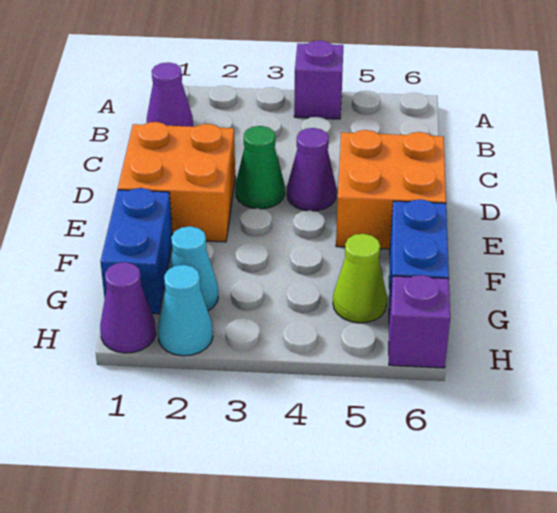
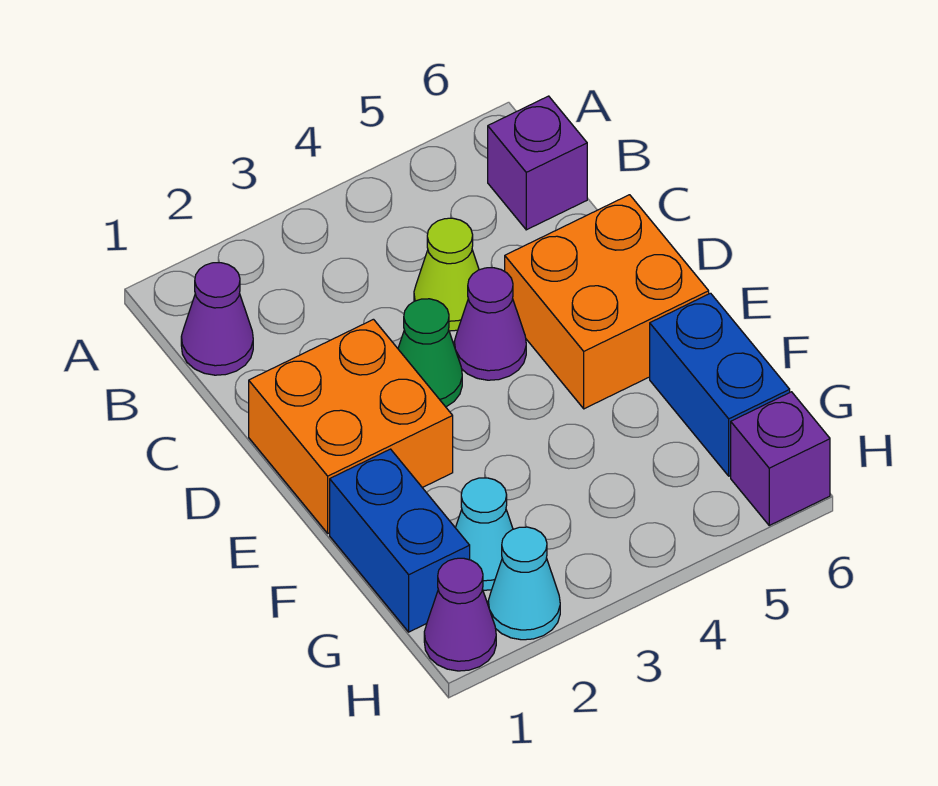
purple 1x1 brick [294,40,343,119] -> purple 1x1 brick moved to [488,96,587,230]
lime 1x1 cone [333,234,387,323] -> lime 1x1 cone moved to [414,218,479,331]

